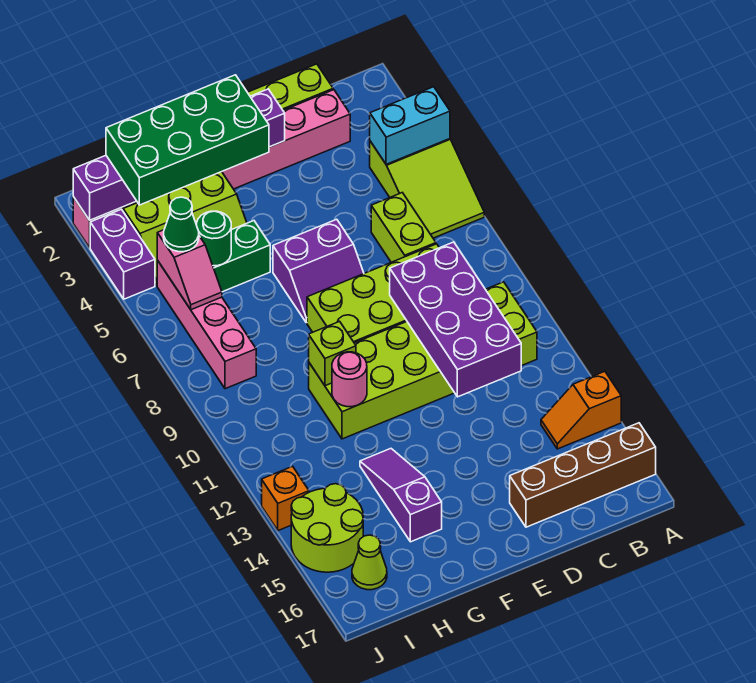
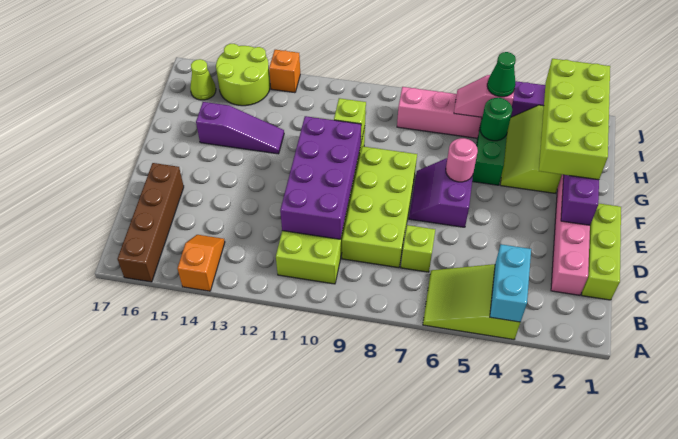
lime 1x2 brick [371,193,436,262] -> lime 1x1 brick [401,225,435,272]
purple 2x4 brick [390,242,521,397] -> purple 2x4 brick turned to [280,116,361,239]
green 2x4 brick [106,75,269,205] -> lime 2x4 brick [539,59,610,180]
pink 1x1 round brick [332,352,367,407] -> pink 1x1 round brick moved to [446,138,478,182]

